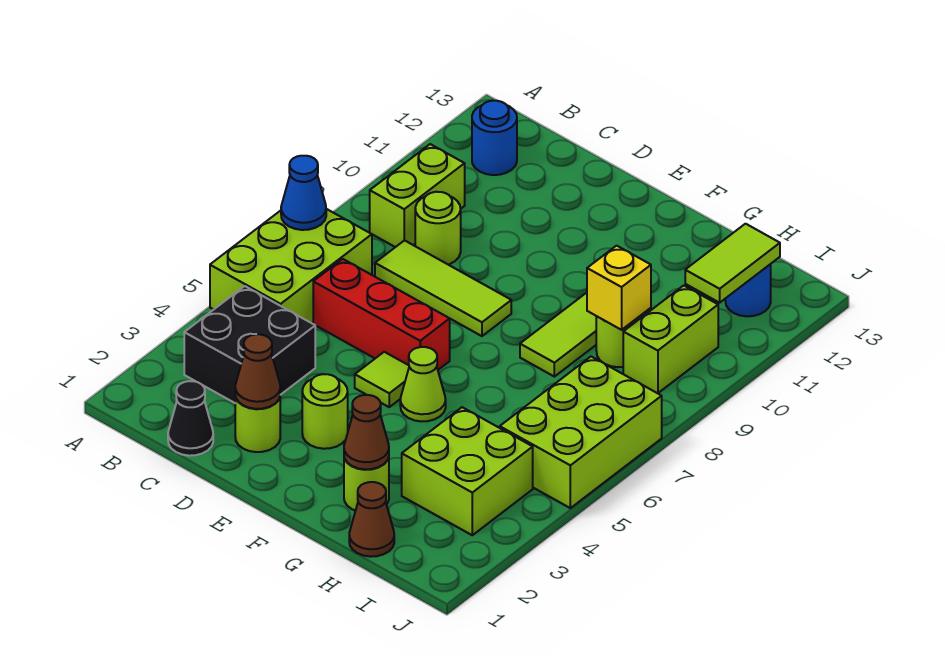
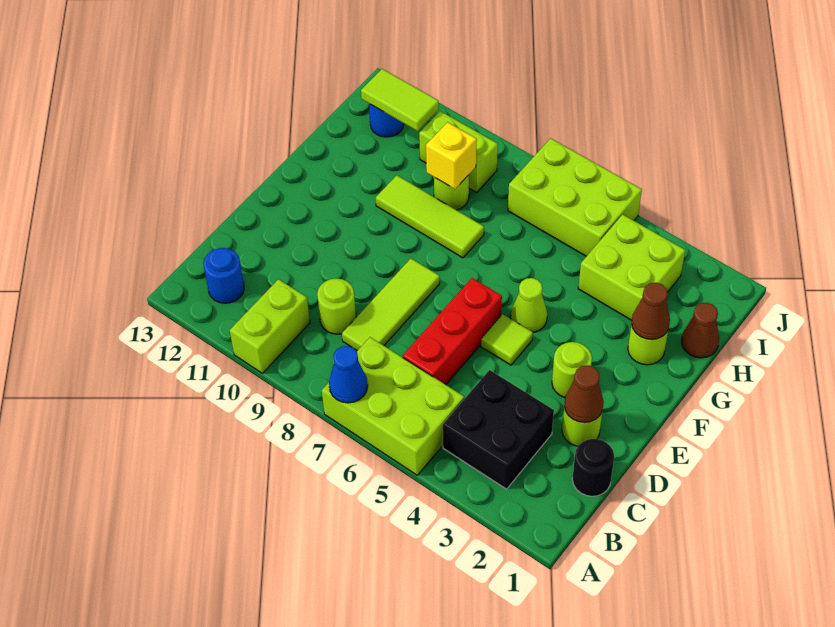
lime 1x2 brick [370,144,465,247] -> lime 1x2 brick turned to [230,279,310,373]
black 1x1 cone [168,381,213,456] -> black 1x1 round brick [572,439,614,496]

